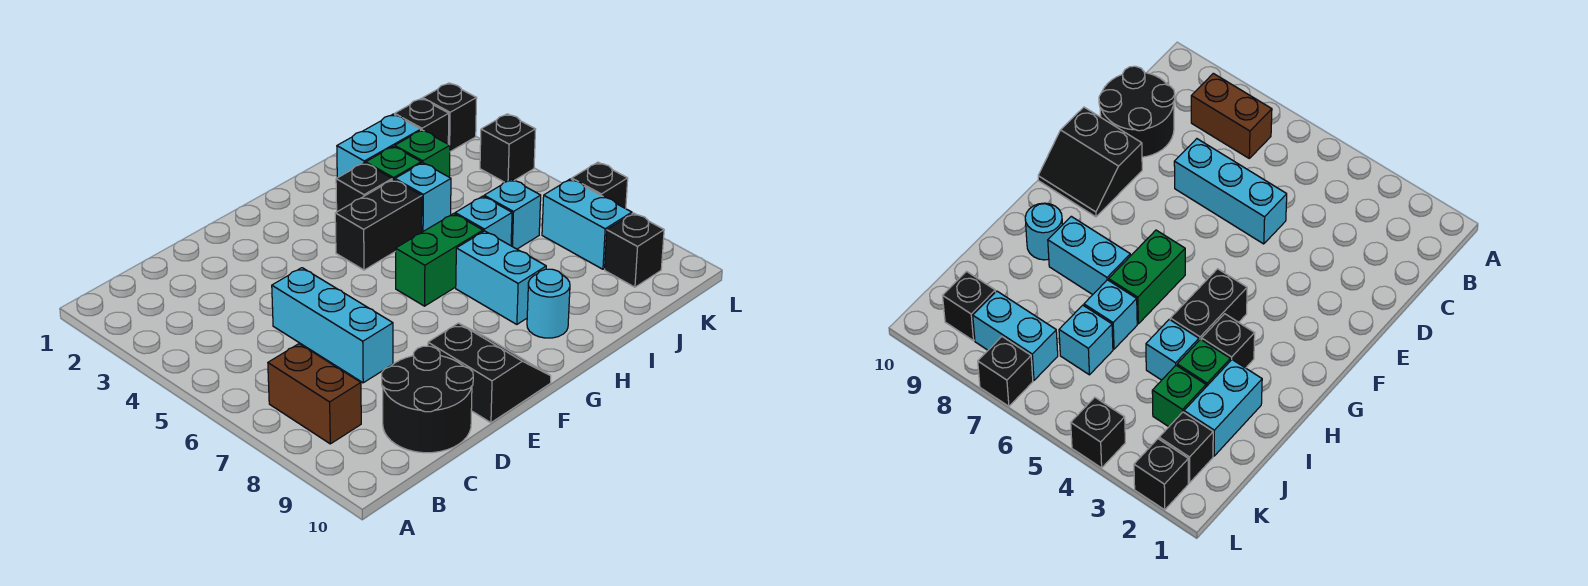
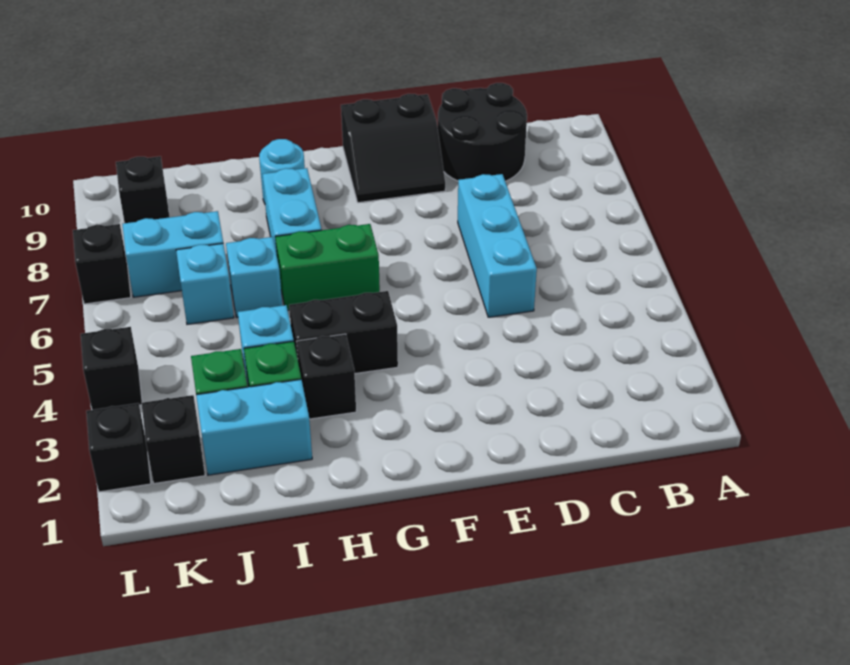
brown 1x2 brick [268,344,361,444] -> none
black 2x2 slope [428,323,551,423] -> black 2x2 slope turned to [341,94,445,203]
cyan 1x2 brick [542,179,632,269] -> cyan 1x2 brick turned to [122,211,223,297]

